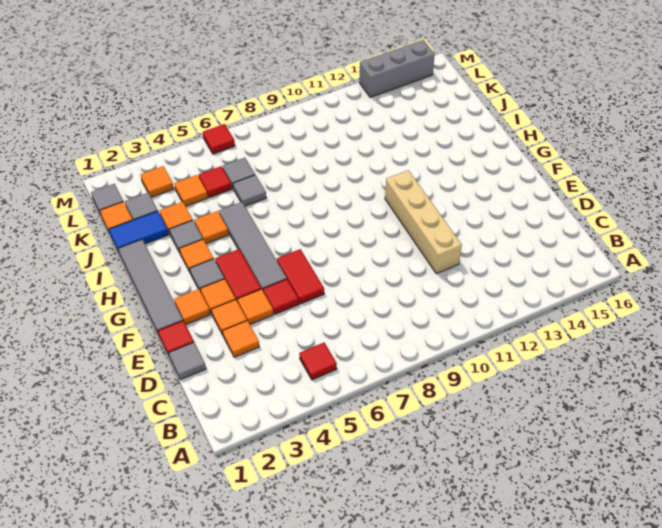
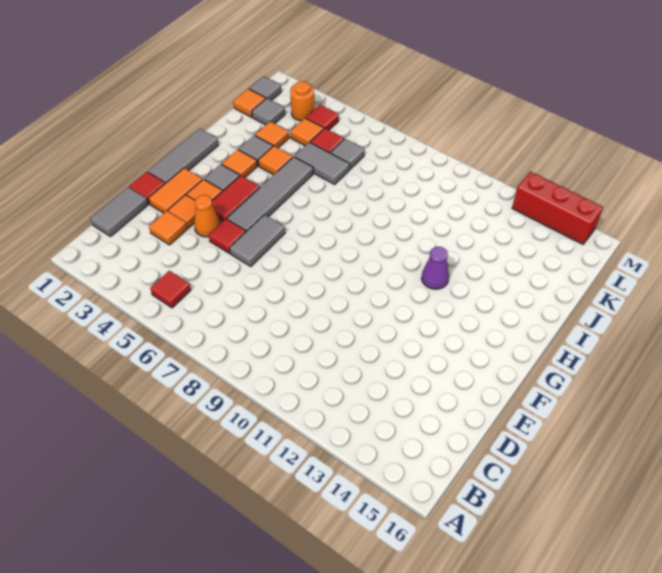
grey 1x1 tile [169,342,206,380] -> grey 1x2 tile [90,187,148,236]
tan 1x4 brick [385,170,462,274] -> none
orange 1x1 tile [237,289,273,324] -> orange 1x1 cone [194,195,220,237]
red 1x2 tile [277,249,324,304] -> grey 1x2 tile [230,215,285,267]
grey 1x4 tile [118,239,183,335] -> grey 1x3 tile [148,128,218,183]
orange 1x1 tile [174,289,210,325] -> orange 1x2 tile [148,168,203,213]
none -> purple 1x1 cone [421,247,449,289]
blue 1x2 tile [109,211,169,252] -> none
grey 1x1 tile [233,175,266,206] -> grey 1x2 tile [295,142,350,184]
orange 1x1 tile [140,166,174,197] -> orange 1x1 round brick [290,81,314,121]
red 1x1 tile [203,124,235,154] -> red 1x1 tile moved to [306,105,339,130]
grey 1x3 brick [359,40,435,97] -> red 1x3 brick [512,172,603,244]

